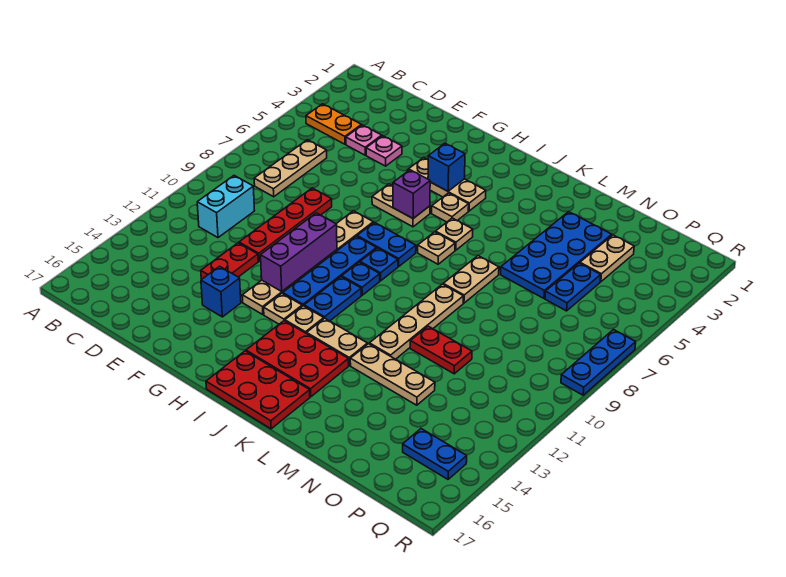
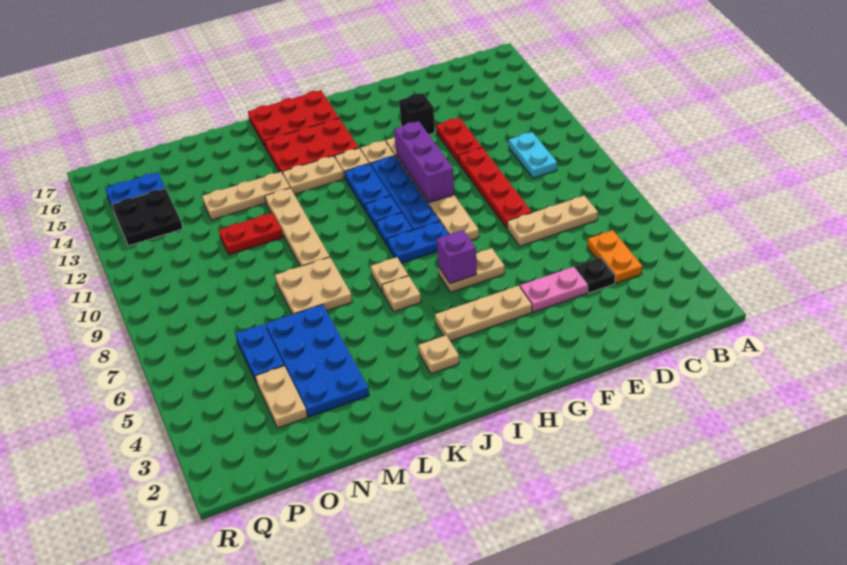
orange 1x2 plate [306,104,361,144] -> orange 1x2 plate turned to [587,230,642,283]
tan 1x3 plate [254,140,327,197] -> tan 1x3 plate turned to [507,196,598,246]
cyan 1x2 brick [197,176,255,238] -> cyan 1x2 plate [509,132,557,178]
pink 1x1 plate [346,125,382,155] -> black 1x1 plate [575,258,615,293]
pink 1x1 plate [366,136,402,166] -> pink 1x2 plate [520,267,588,312]
blue 1x1 brick [201,266,241,317] -> black 1x1 brick [399,93,435,134]
blue 1x1 brick [428,143,465,191] -> none
tan 1x1 plate [432,193,469,222] -> tan 1x1 plate moved to [418,335,459,374]
tan 1x2 plate [443,256,499,303] -> tan 2x2 plate [275,257,352,314]
none -> black 2x2 plate [112,188,183,246]
blue 1x3 plate [561,330,636,395] -> none

